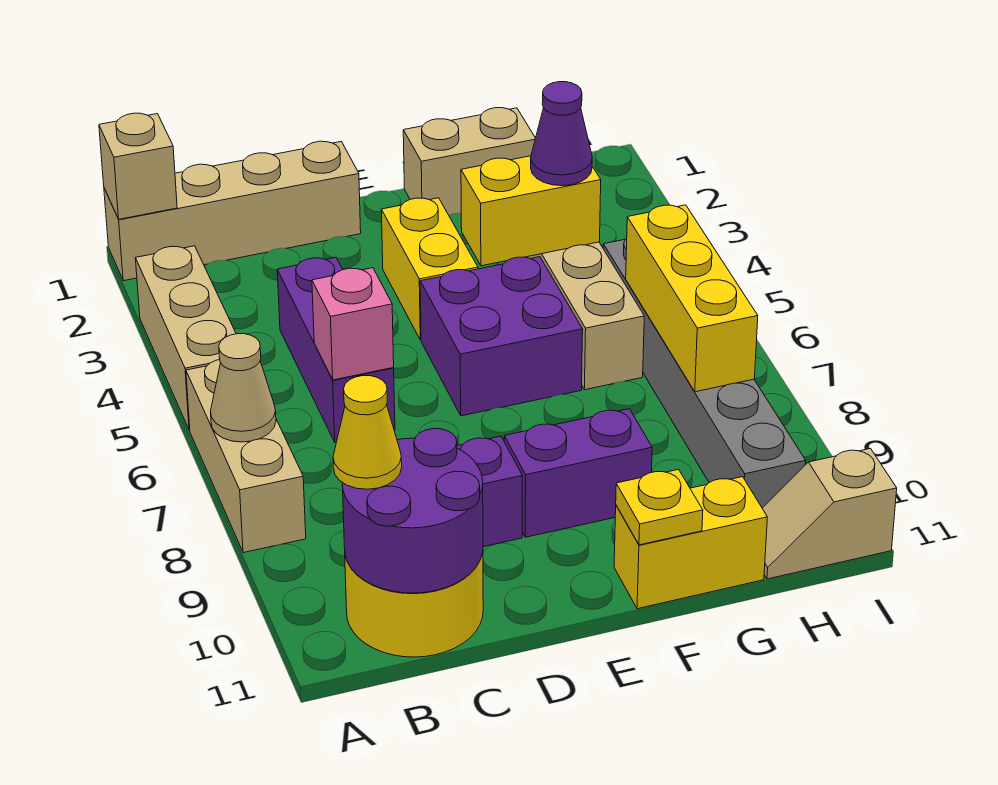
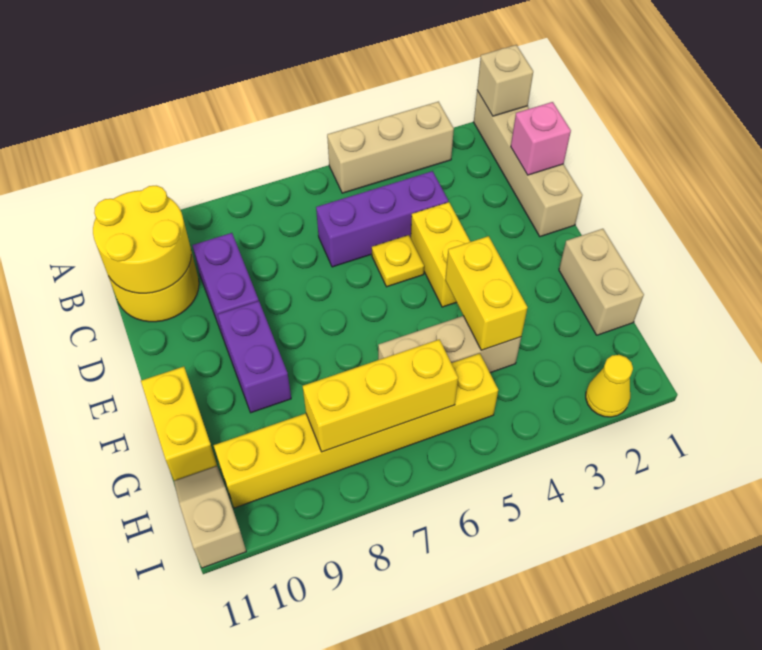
tan 1x3 brick [186,360,306,553] -> none
tan 1x1 cone [211,334,276,442] -> none
purple 2x2 round brick [342,429,483,593] -> yellow 2x2 round brick [93,186,191,293]
yellow 1x1 cone [333,376,402,489] -> yellow 1x1 cone moved to [586,355,633,417]
pink 1x1 brick [312,268,394,380] -> pink 1x1 brick moved to [511,102,571,175]
yellow 1x2 brick [381,198,478,340] -> yellow 1x2 brick turned to [411,202,470,307]
purple 2x2 brick [420,257,583,416] -> none
yellow 1x1 plate [616,469,703,545] -> yellow 1x1 plate moved to [372,235,424,287]
purple 1x1 cone [531,82,592,186] -> none
grey 1x6 brick [603,238,806,508] -> yellow 1x6 brick [214,353,498,508]

